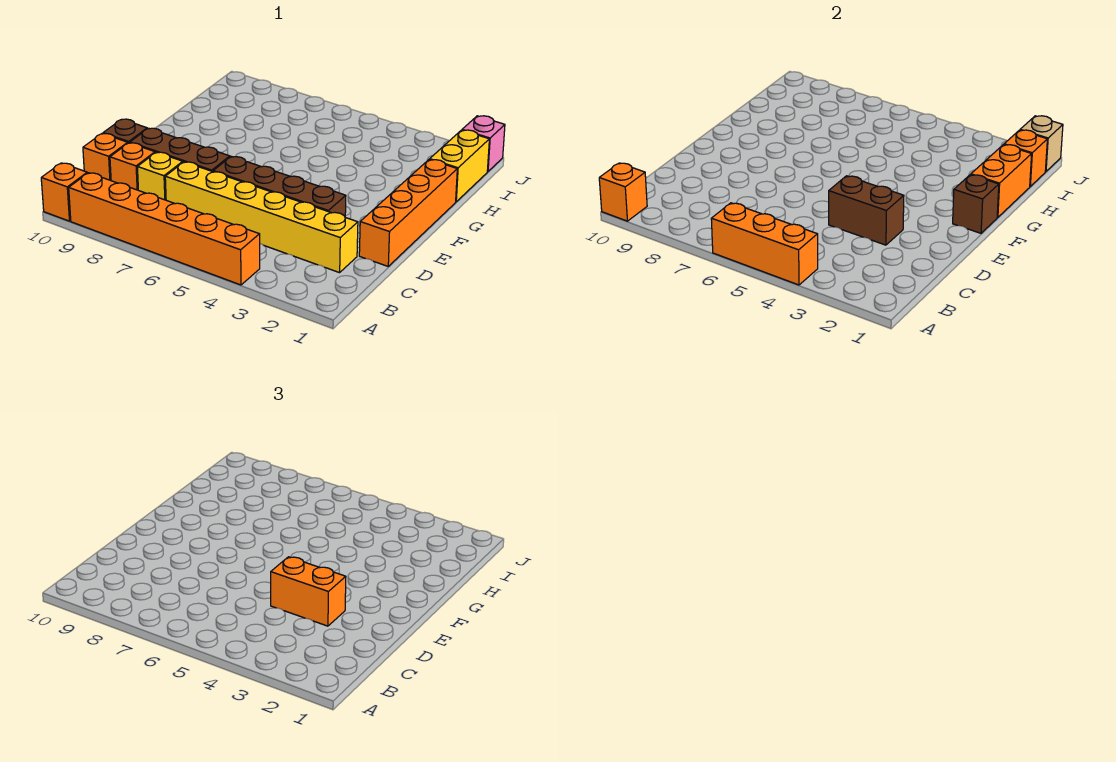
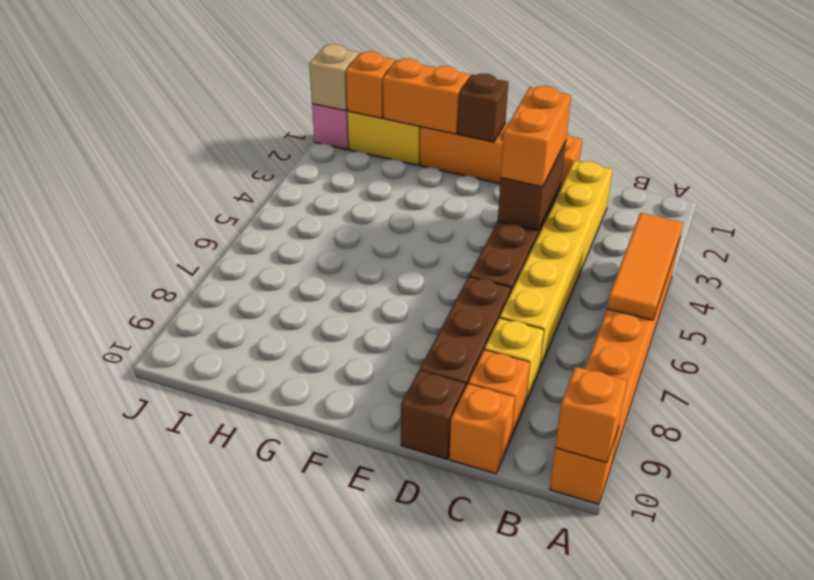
orange 1x3 brick [711,203,818,285] -> orange 1x3 tile [607,213,683,320]

